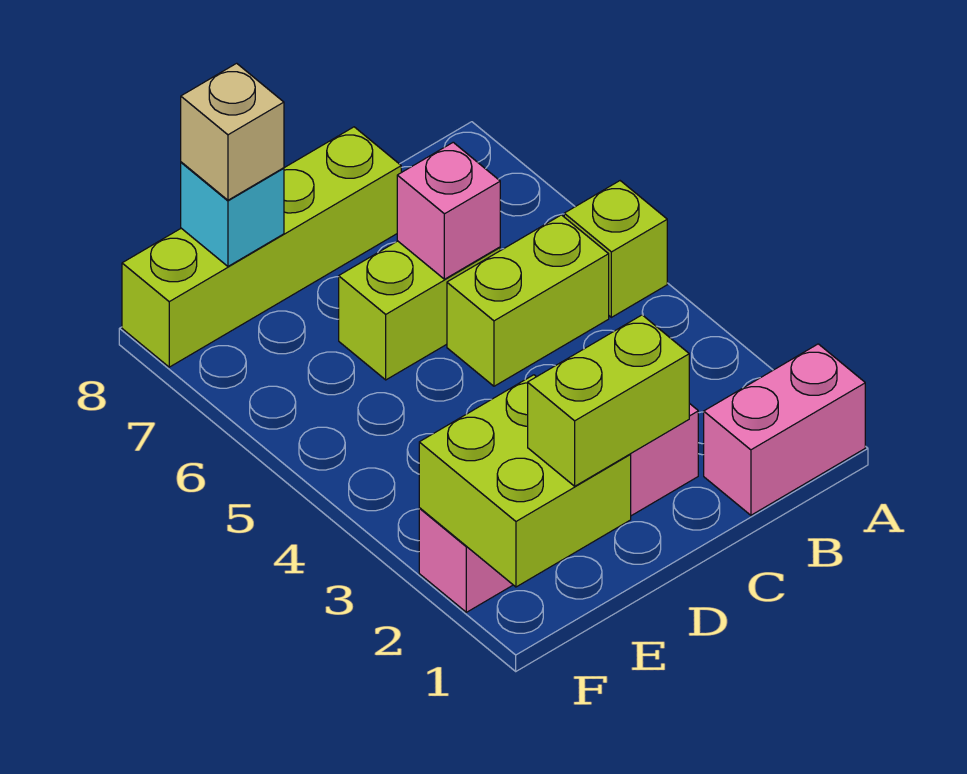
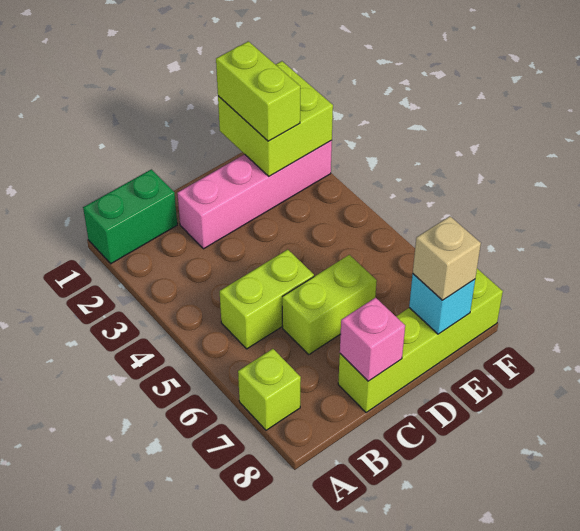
pink 1x2 brick [704,344,865,515] -> green 1x2 brick [83,169,177,264]
lime 1x1 brick [564,181,667,317] -> lime 1x1 brick moved to [238,349,301,430]
pink 1x1 brick [397,142,500,279] -> pink 1x1 brick moved to [340,298,405,381]
lime 1x2 brick [528,315,689,486] -> lime 1x2 brick turned to [216,41,300,141]

